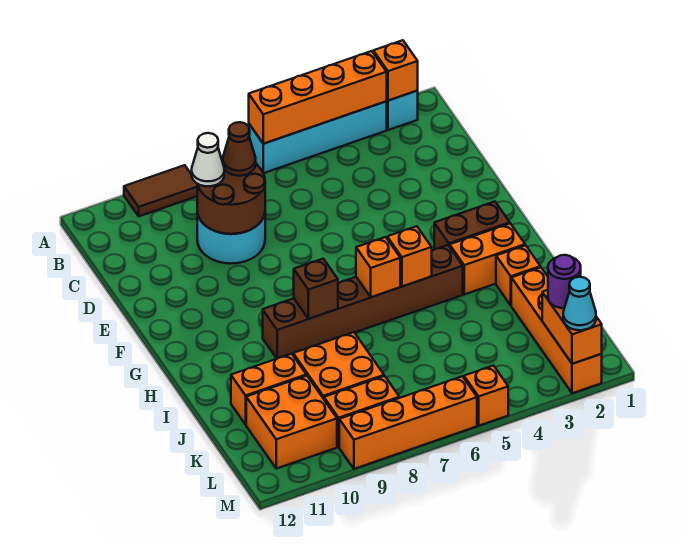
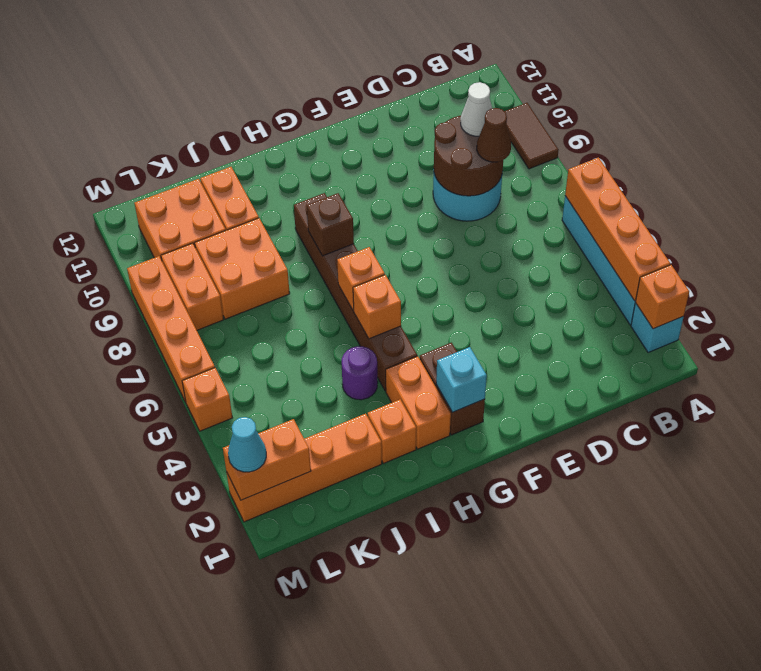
none -> cyan 1x1 brick [436,347,487,412]
purple 1x1 round brick [548,255,581,308] -> purple 1x1 round brick moved to [342,346,378,400]

